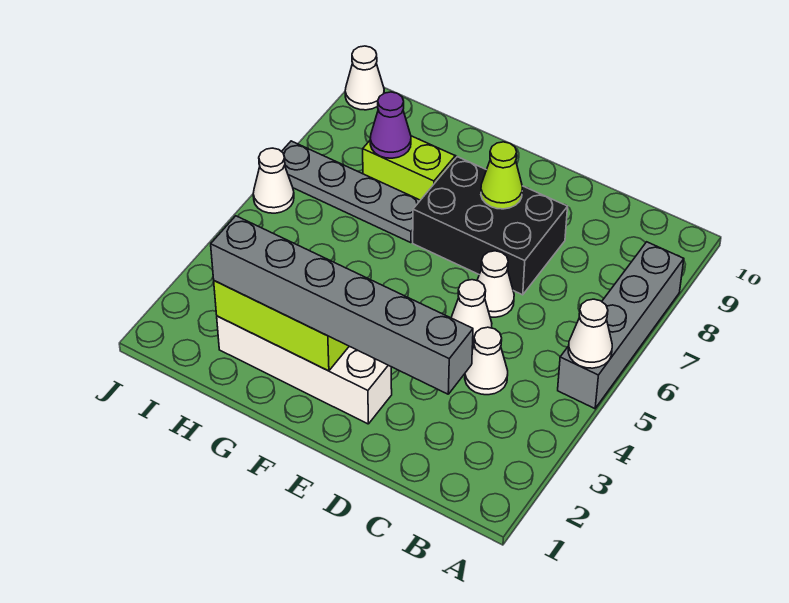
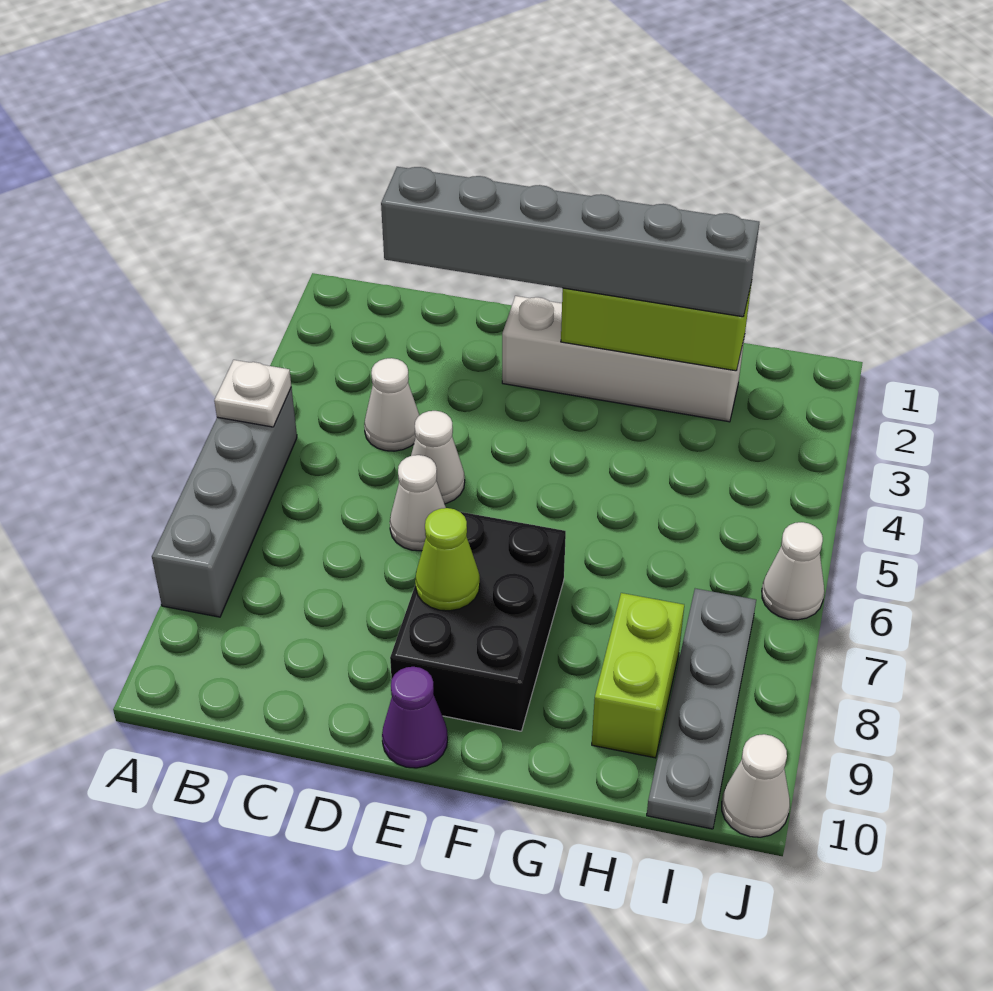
white 1x1 cone [568,299,612,368] -> white 1x1 plate [214,360,291,427]
black 2x3 brick [413,157,568,295] -> black 2x3 brick turned to [390,512,566,731]
grey 1x4 plate [282,141,420,243] -> grey 1x4 plate turned to [647,589,756,829]
lime 1x2 brick [363,136,455,200] -> lime 1x2 brick turned to [592,593,684,758]
purple 1x1 cone [370,92,411,158] -> purple 1x1 cone moved to [382,667,448,768]

